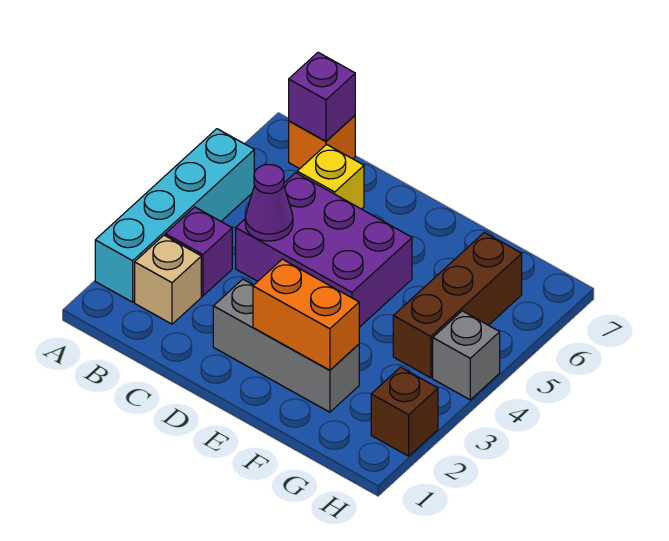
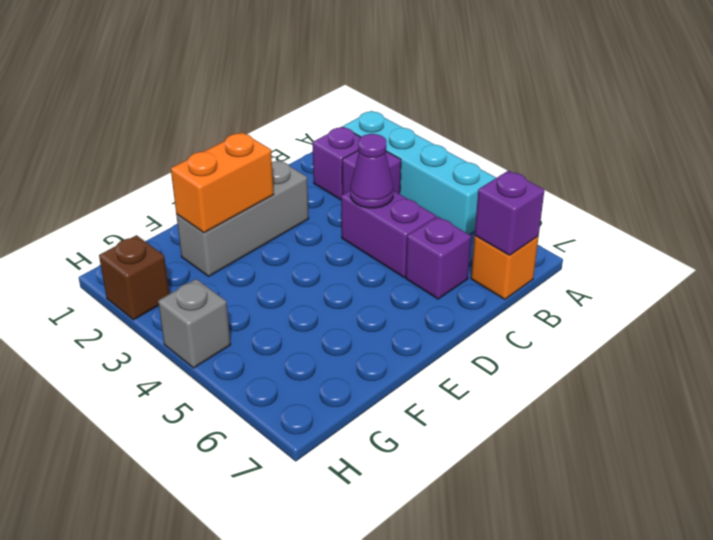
tan 1x1 brick [135,235,201,324] -> purple 1x1 brick [313,127,360,200]
purple 2x3 brick [236,173,412,327] -> purple 1x2 brick [341,191,436,277]
yellow 1x1 brick [297,145,364,209] -> purple 1x1 brick [406,216,471,299]
brown 1x3 brick [393,232,522,378] -> none

